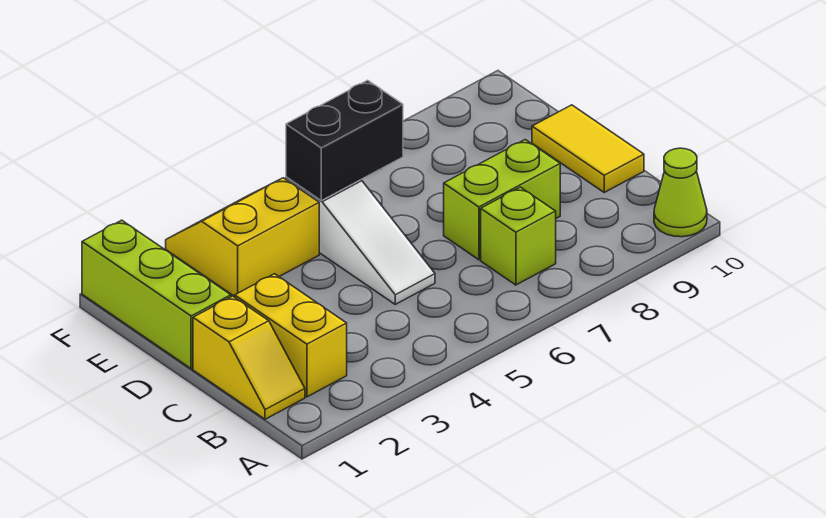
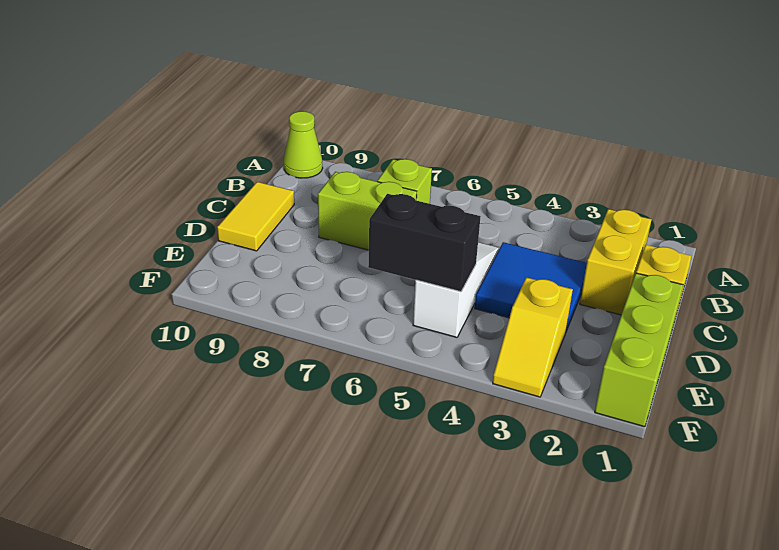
none -> blue 2x2 tile [475,242,587,331]
yellow 2x2 slope [166,178,319,297] -> yellow 1x2 slope [493,277,573,397]

